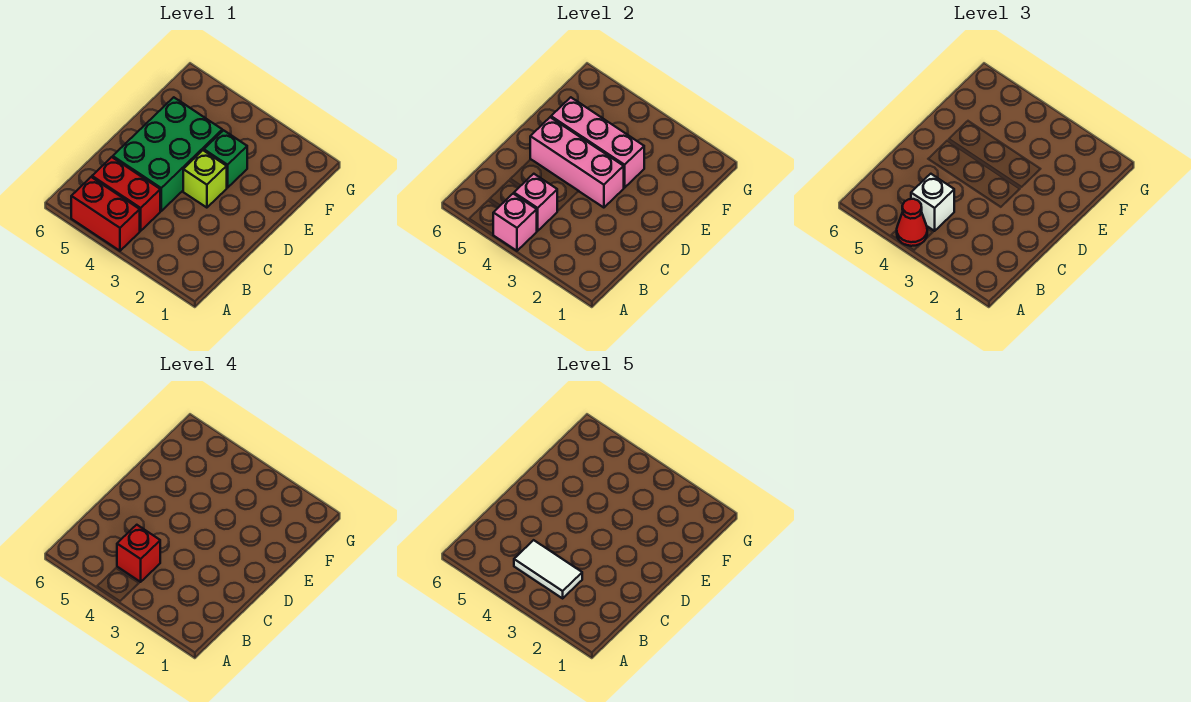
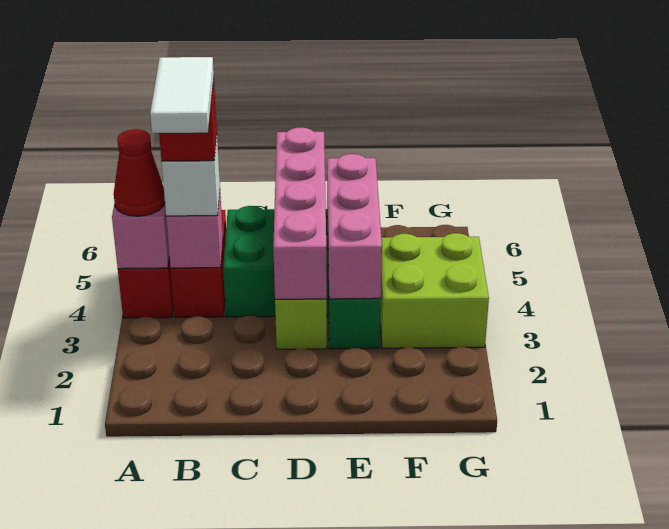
pink 1x3 brick [530,117,624,208] -> pink 1x4 brick [273,127,327,299]
none -> lime 2x2 brick [380,233,489,348]

